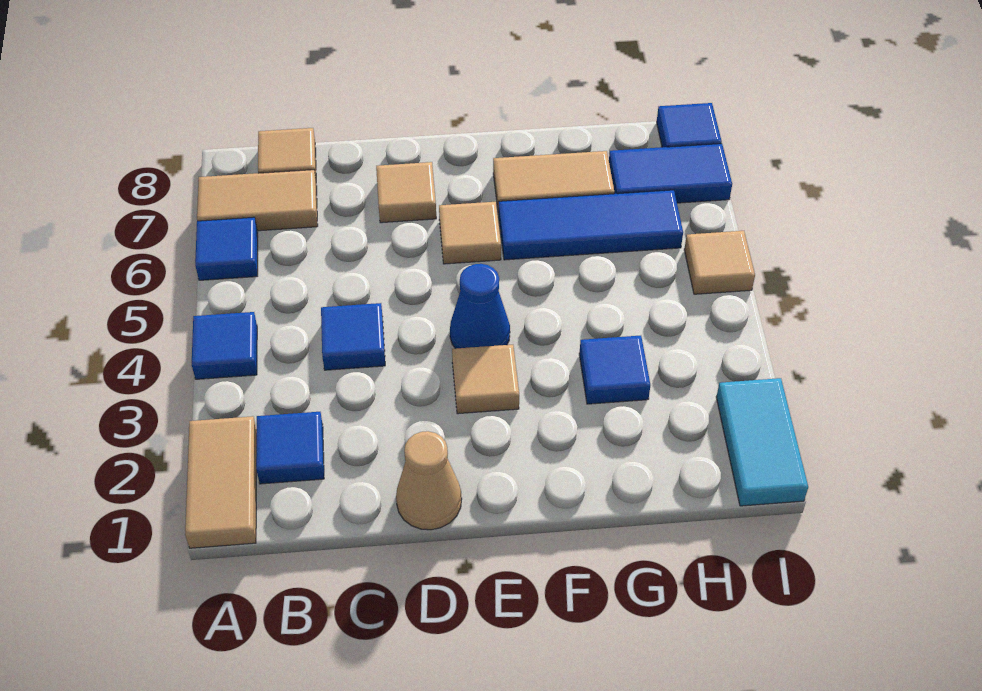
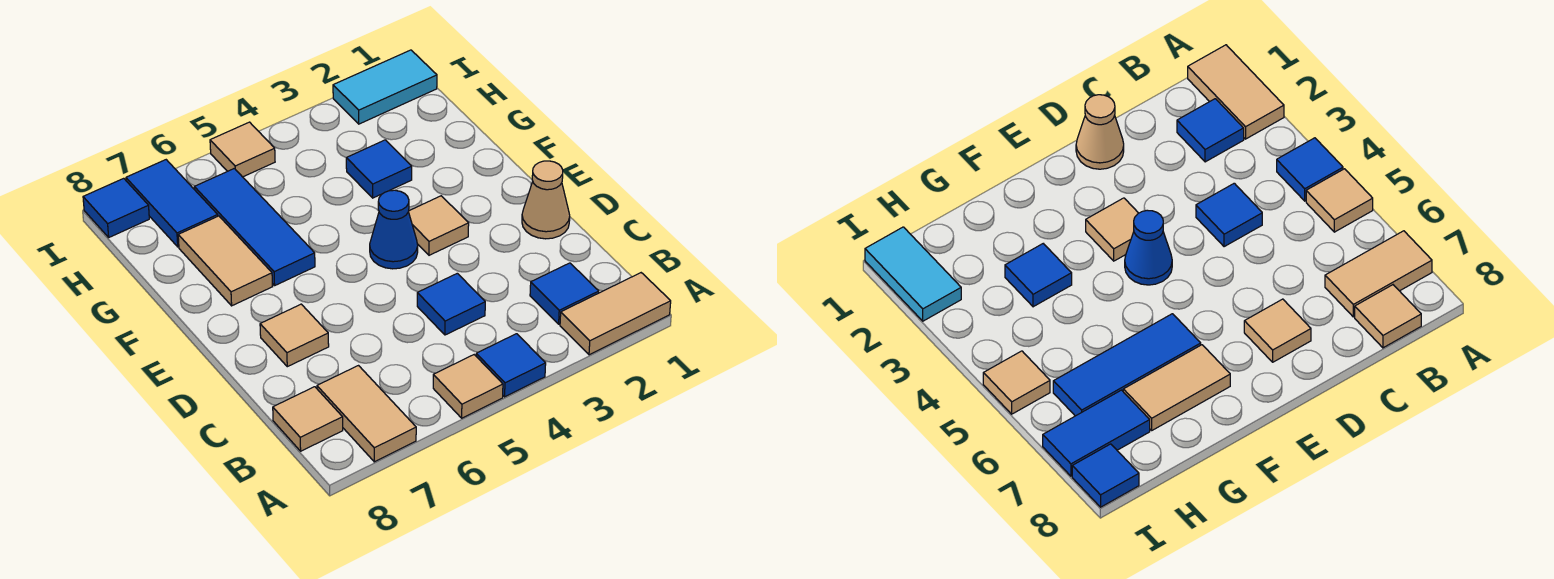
blue 1x1 tile [195,217,258,280] -> none
tan 1x1 tile [439,202,501,264] -> tan 1x1 tile moved to [433,355,503,418]

